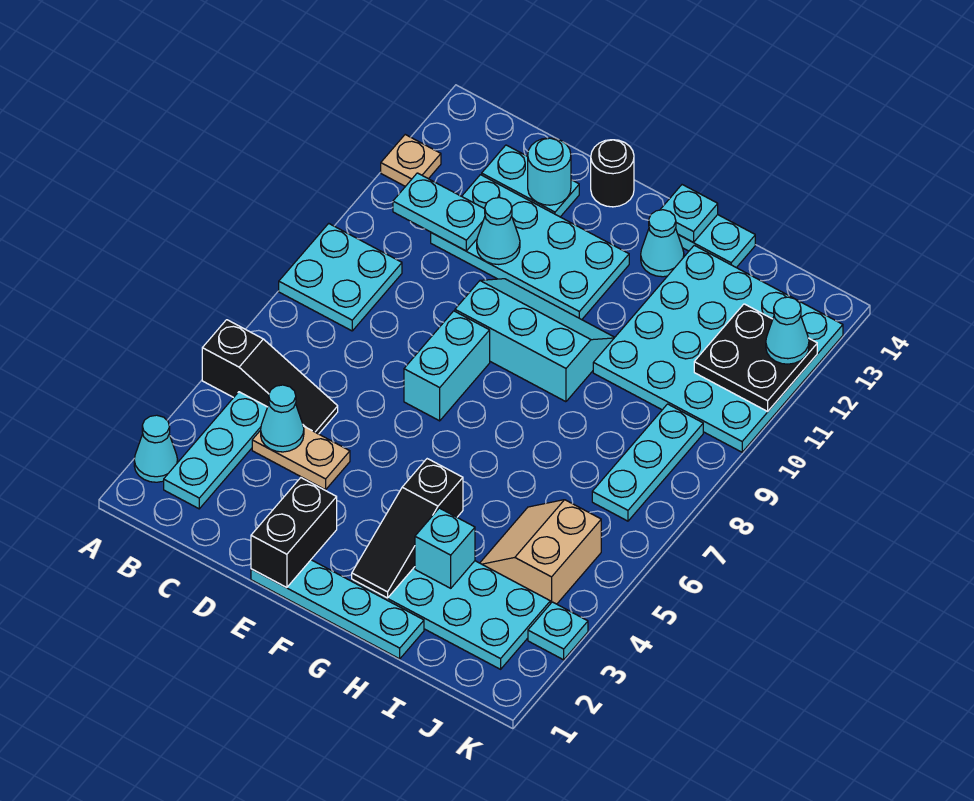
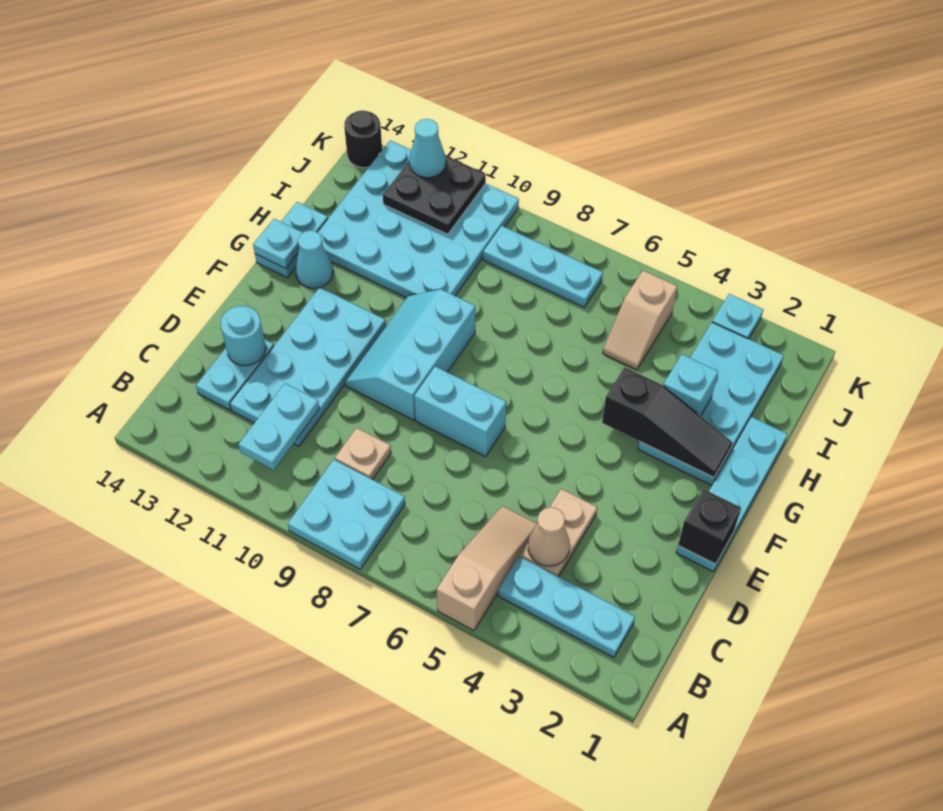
cyan 1x1 cone [134,415,178,482] -> none
black 1x3 slope [202,320,338,434] -> tan 1x3 slope [437,506,537,631]
tan 1x1 plate [381,135,441,186] -> tan 1x1 plate moved to [335,428,391,480]
cyan 1x1 cone [261,385,304,452] -> tan 1x1 cone [528,507,570,566]
cyan 1x1 cone [477,198,520,265] -> none
black 1x2 brick [251,478,337,588] -> black 1x1 brick [678,489,741,564]
black 1x1 round brick [591,140,634,207] -> black 1x1 round brick moved to [344,110,382,168]
tan 2x2 slope [480,500,601,604] -> tan 1x2 slope [603,271,677,370]

